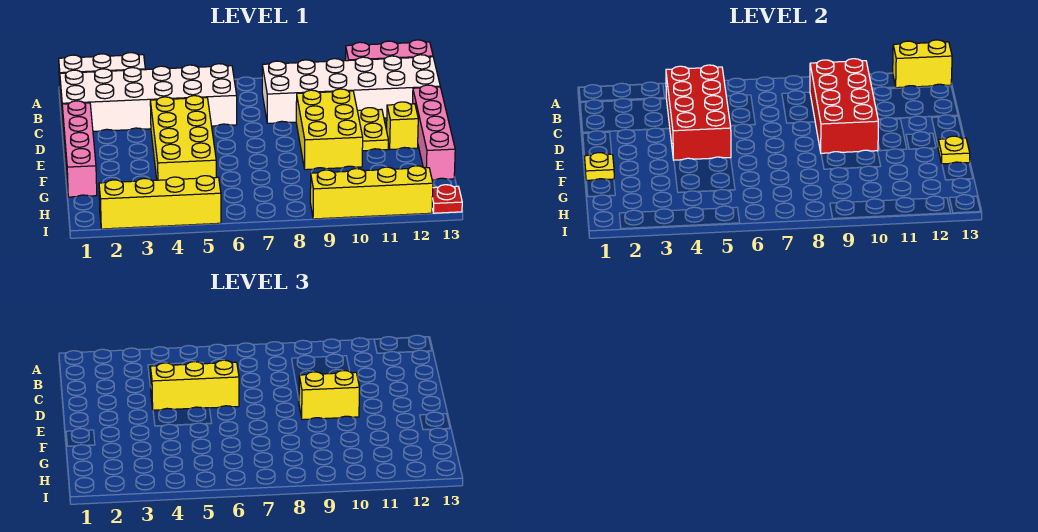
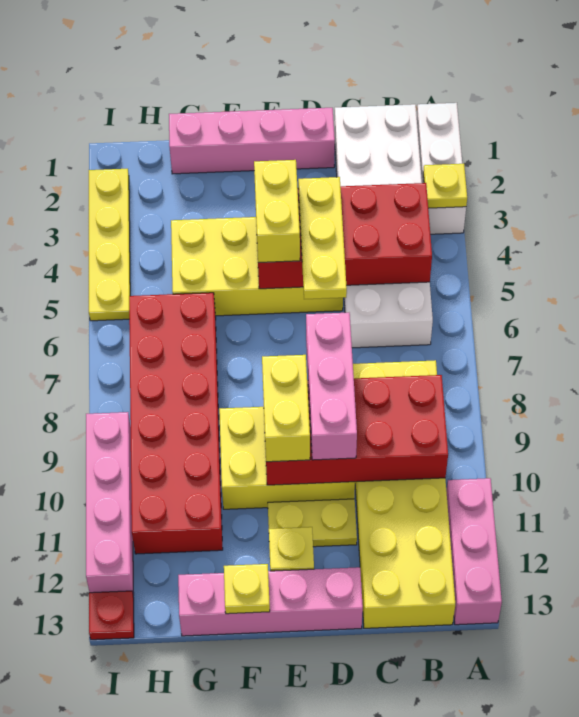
yellow 1x2 brick [893,40,952,88] -> yellow 1x2 brick moved to [254,160,300,263]
white 2x6 brick [262,55,440,123] -> yellow 2x6 brick [353,360,455,628]
yellow 1x3 brick [150,360,239,410] -> yellow 1x3 plate [298,177,347,299]
none -> pink 1x3 brick [306,313,357,460]
yellow 1x1 plate [584,153,614,180] -> yellow 1x1 plate moved to [423,164,467,208]
none -> red 2x6 brick [129,293,223,554]
yellow 1x4 brick [99,176,221,229] -> yellow 1x4 plate [89,169,130,321]
yellow 1x4 brick [310,166,433,219] -> pink 1x4 brick [86,412,134,595]

